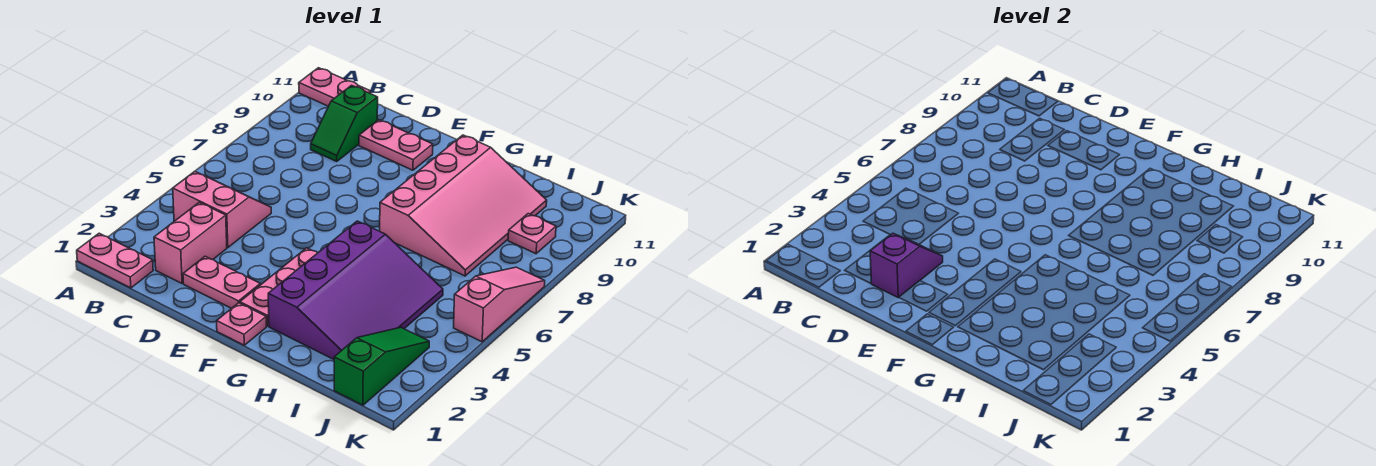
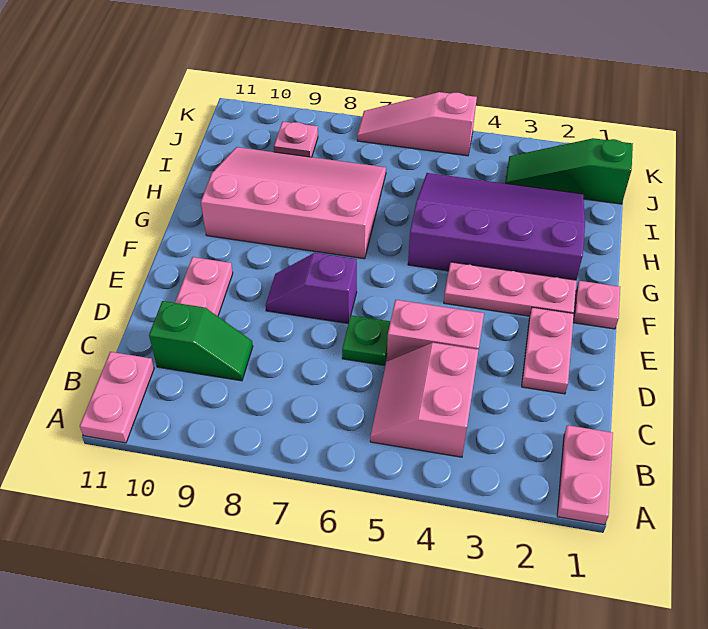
pink 1x2 brick [154,202,227,284] -> pink 1x2 brick moved to [387,300,484,361]
purple 1x2 slope [870,233,943,297] -> purple 1x2 slope moved to [265,253,357,323]
none -> green 1x1 plate [342,315,390,365]

